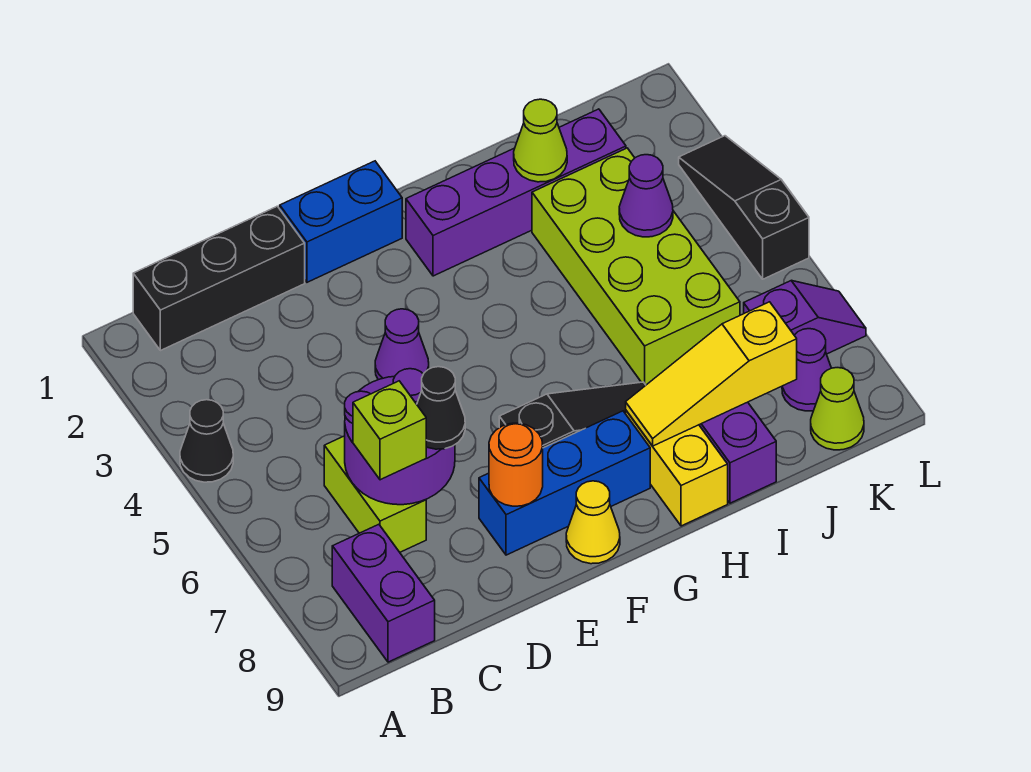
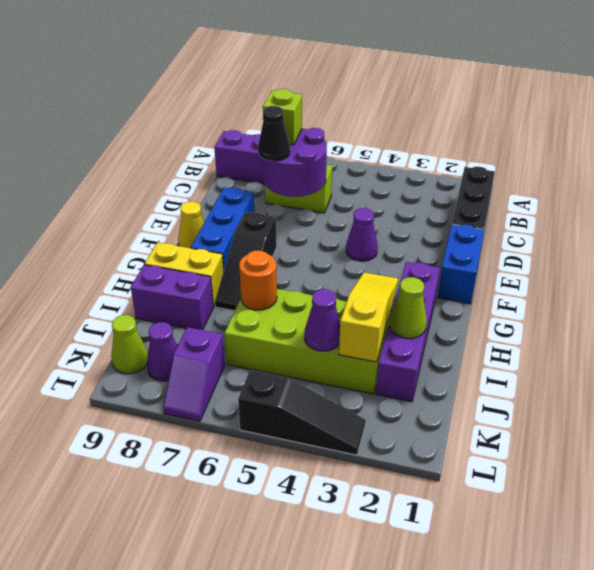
black 1x1 cone [180,400,233,482] -> none
orange 1x1 round brick [489,423,543,506] -> orange 1x1 round brick moved to [239,251,277,310]
yellow 1x3 slope [626,302,797,446] -> yellow 1x3 slope moved to [339,272,398,362]

